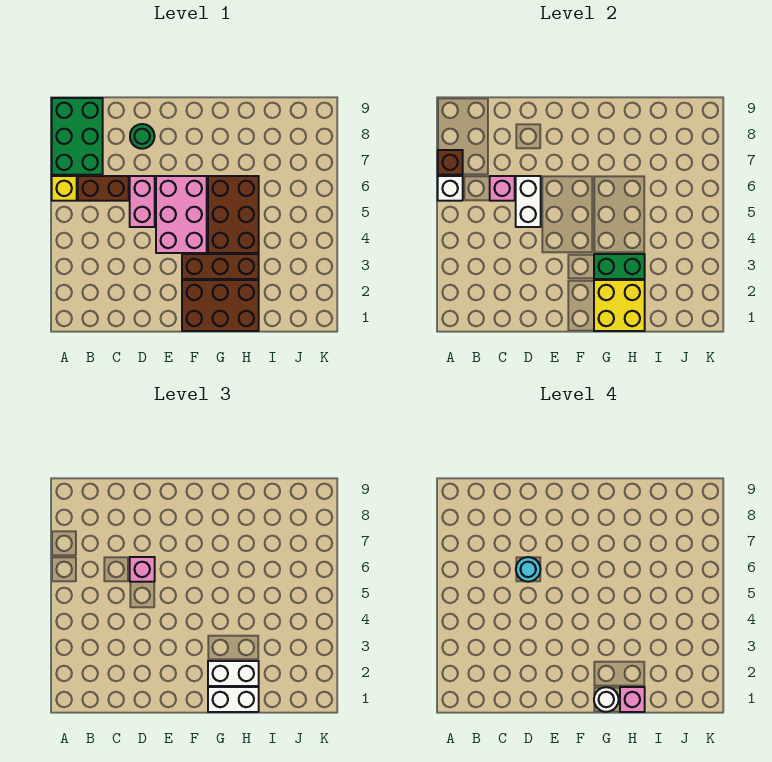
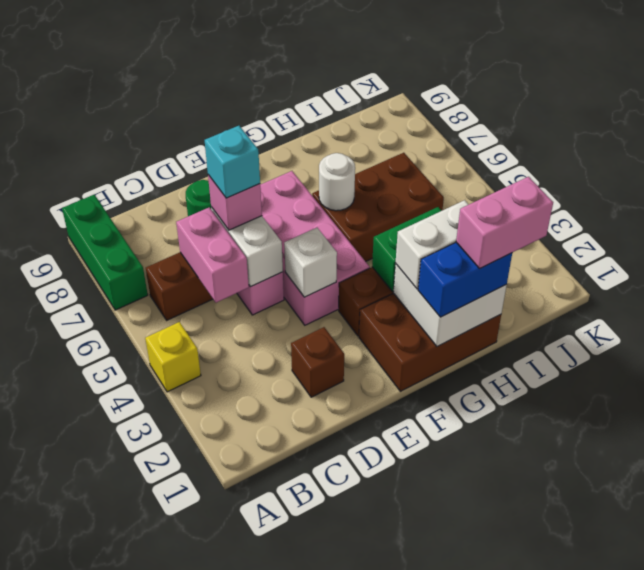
yellow 1x1 brick [52,176,77,201] -> yellow 1x1 brick moved to [145,322,201,392]
white 1x1 brick [438,176,463,201] -> white 1x1 brick moved to [284,228,337,297]
green 2x3 brick [52,98,103,175] -> green 1x3 brick [62,195,148,310]
brown 1x1 brick [438,150,463,175] -> brown 1x1 brick moved to [291,327,344,397]
pink 1x1 brick [490,176,515,201] -> pink 1x2 brick [176,207,249,303]
cyan 1x1 round brick [516,557,541,582] -> cyan 1x1 brick [205,126,260,198]
pink 2x3 brick [156,176,207,253] -> pink 2x4 brick [260,171,370,325]
yellow 2x2 brick [594,280,645,331] -> white 2x2 brick [393,264,507,347]
white 1x2 brick [208,687,259,712] -> blue 1x2 brick [418,242,512,317]
white 1x1 round brick [594,687,619,712] -> white 1x1 round brick moved to [319,153,355,211]
brown 2x3 brick [208,176,259,253] -> brown 2x3 brick turned to [312,153,444,262]
pink 1x1 brick [620,687,645,712] -> pink 1x2 brick [456,177,553,268]

